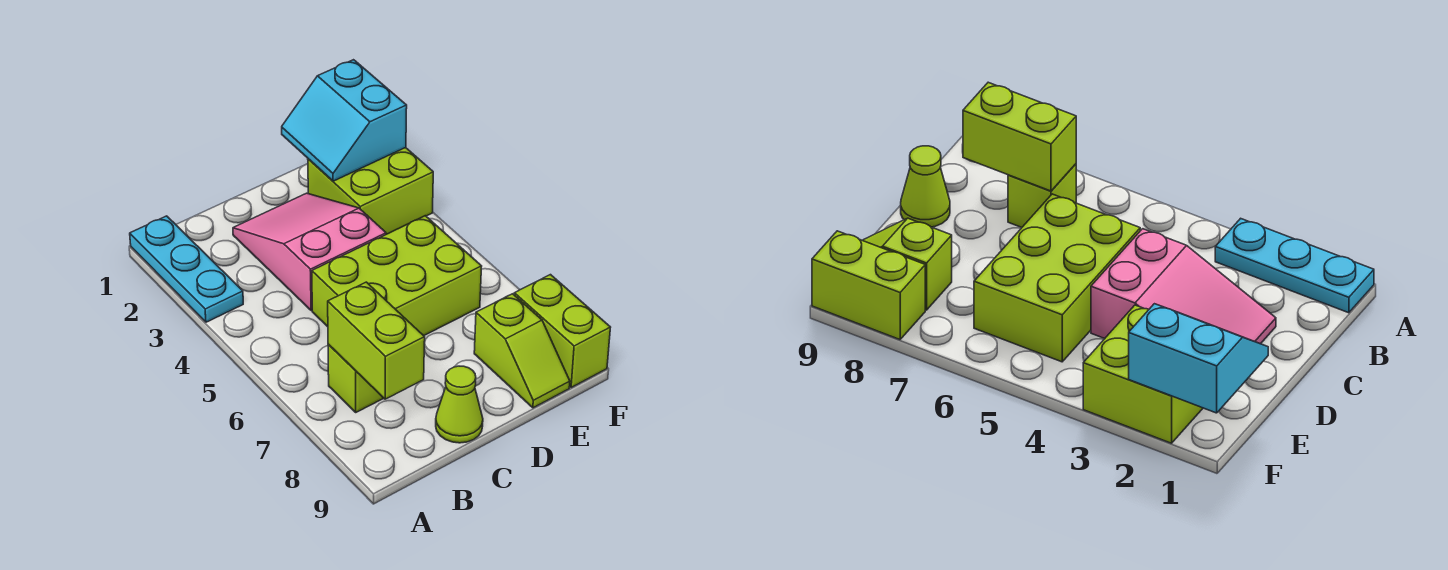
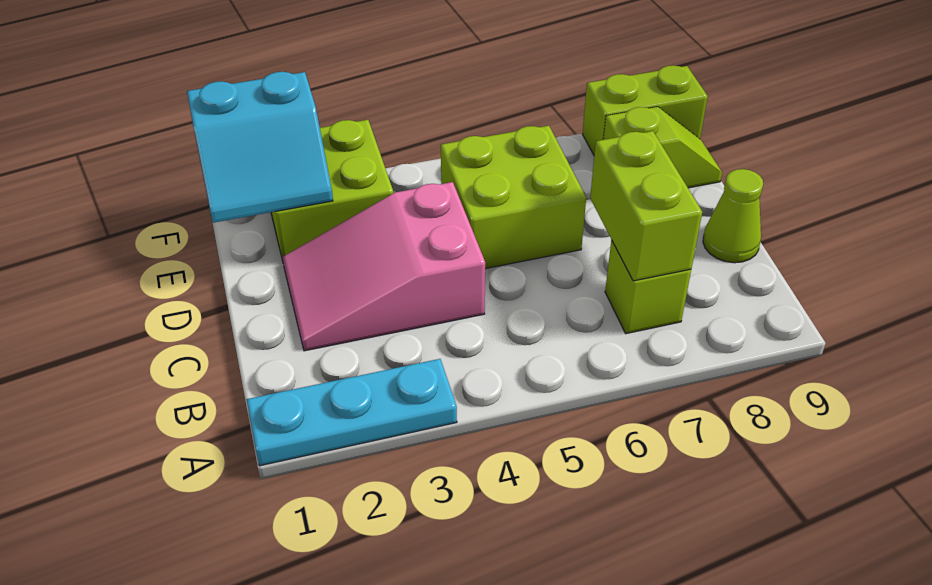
lime 1x2 brick [328,282,425,399] -> lime 1x2 brick turned to [590,131,702,281]
lime 2x3 brick [312,216,482,336] -> lime 2x2 brick [441,126,586,269]

